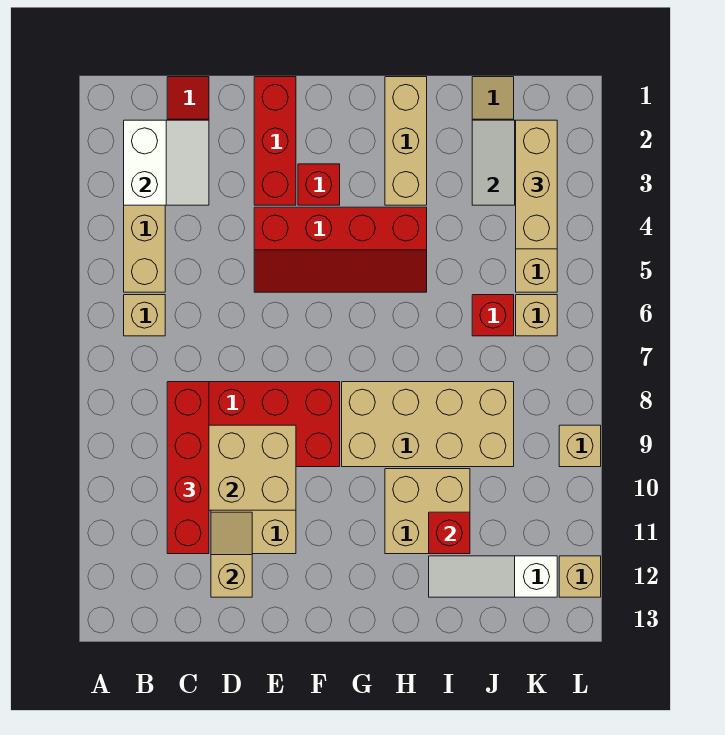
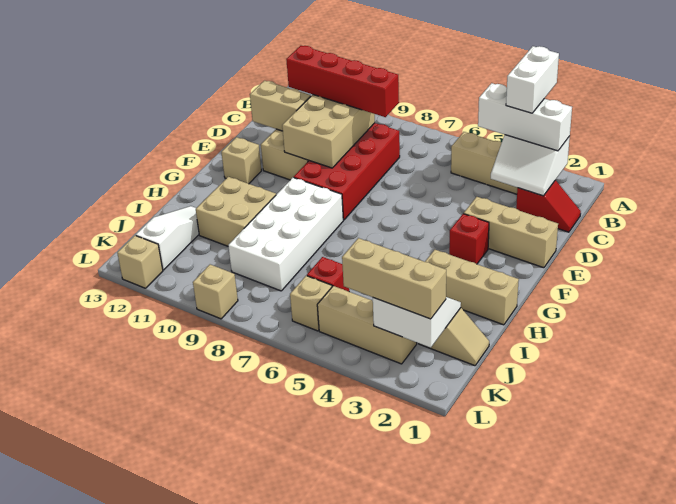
none -> white 1x2 brick [506,46,559,113]
none -> white 1x3 brick [478,83,572,151]
tan 1x1 brick [124,295,165,336] -> tan 1x1 brick moved to [221,137,261,184]
tan 1x2 slope [211,512,252,597] -> tan 1x2 brick [250,81,311,131]
red 1x3 brick [254,77,296,205] -> tan 1x3 brick [464,197,558,268]
red 2x4 slope [254,207,427,292] -> none
tan 2x4 brick [342,382,514,467] -> white 2x4 brick [228,177,343,291]
red 1x1 brick [429,512,470,554] -> none

